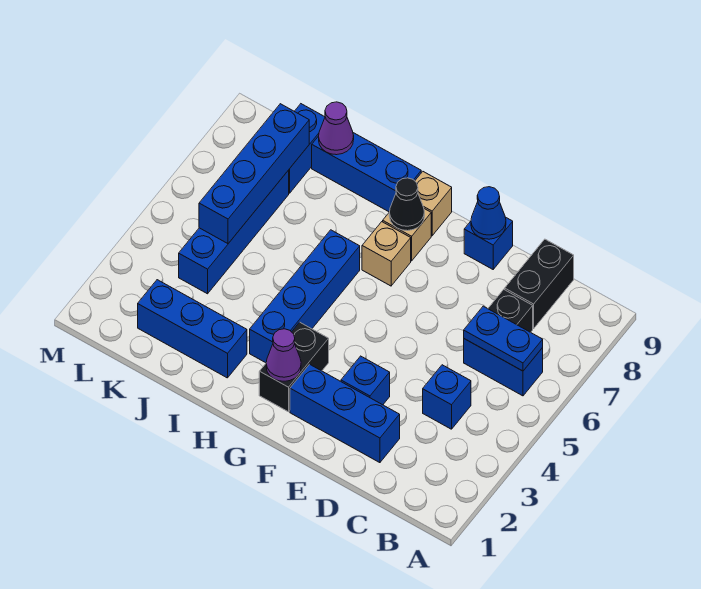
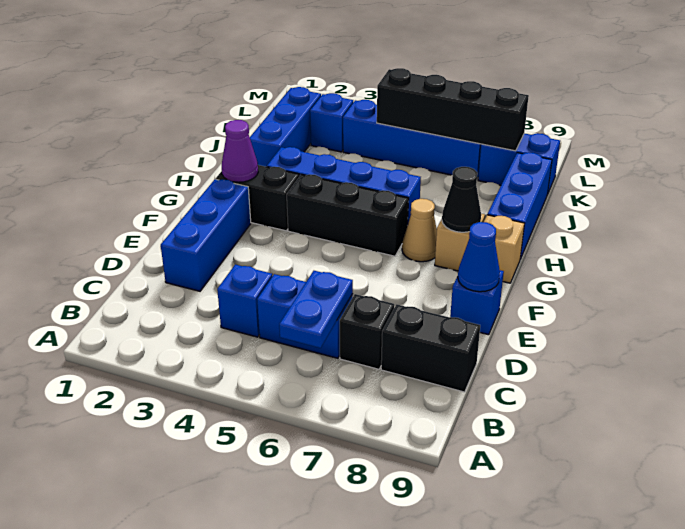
blue 1x2 brick [464,339,543,396] -> blue 1x2 brick turned to [257,274,353,358]
blue 1x1 brick [341,356,390,405] -> blue 1x1 brick moved to [310,93,353,152]
none -> black 1x3 brick [287,174,409,256]
tan 1x1 brick [362,222,411,286] -> tan 1x1 cone [402,199,437,262]
purple 1x1 cone [319,102,354,155] -> none
blue 1x4 brick [199,104,309,244] -> black 1x4 brick [377,68,529,151]

